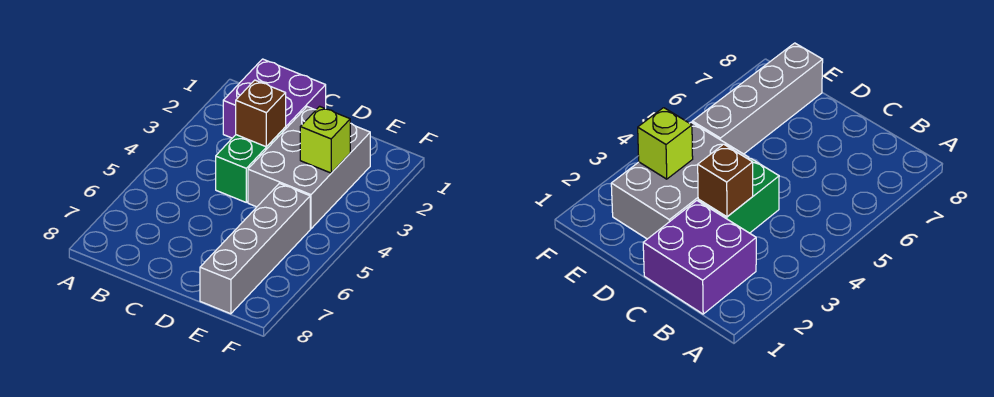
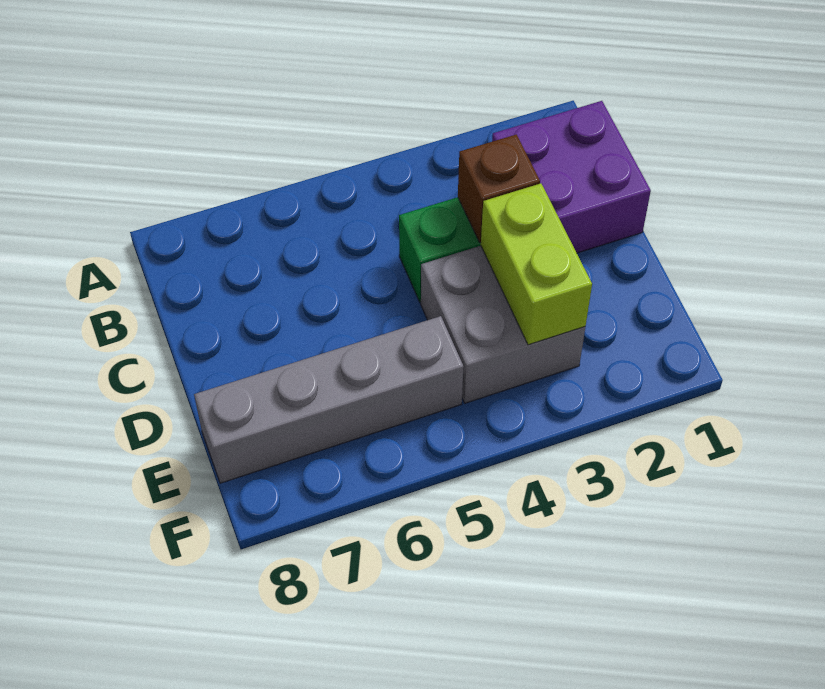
grey 2x3 brick [248,107,371,229] -> grey 2x2 brick [421,246,585,403]
lime 1x1 brick [300,106,350,173] -> lime 1x2 brick [481,183,592,345]

